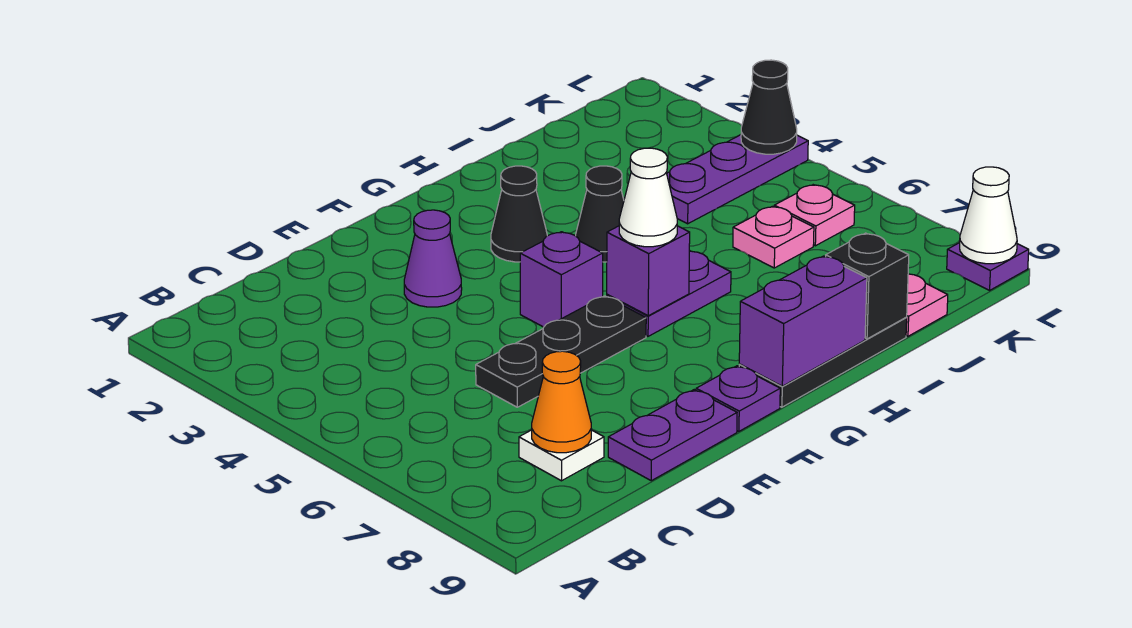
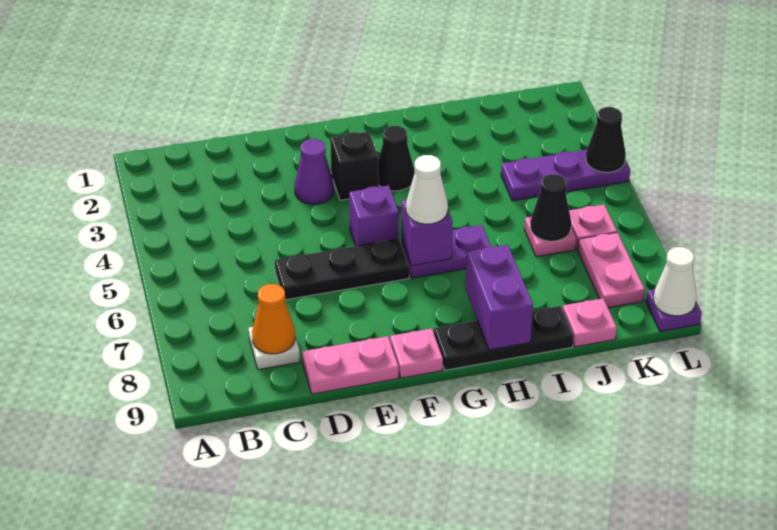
purple 1x2 plate [608,390,737,481] -> pink 1x2 plate [302,336,399,394]
purple 1x1 plate [696,366,780,431] -> pink 1x1 plate [390,329,443,378]
purple 1x2 brick [739,256,867,386] -> purple 1x2 brick turned to [466,245,533,350]
black 1x1 cone [576,166,624,262] -> black 1x1 cone moved to [530,174,571,241]
black 1x1 brick [826,233,909,339] -> black 1x1 brick moved to [330,132,379,200]
none -> pink 1x2 plate [578,232,645,308]

